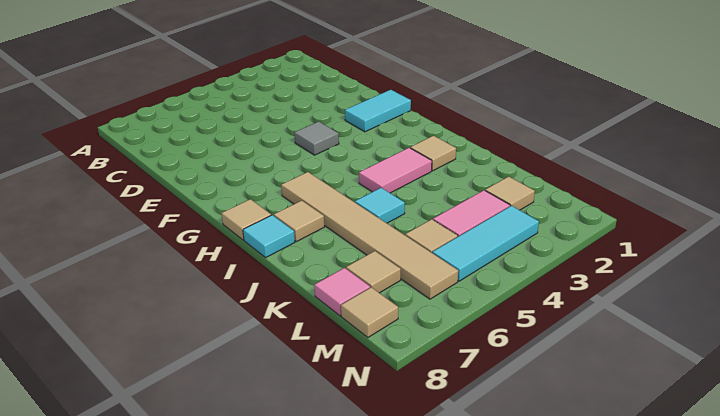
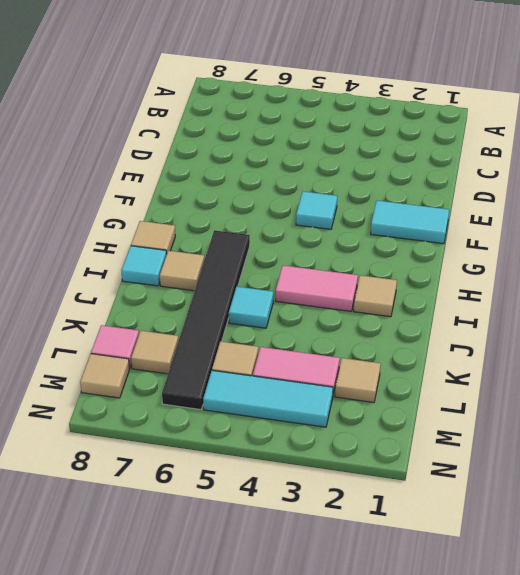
grey 1x1 tile [294,121,339,155] -> cyan 1x1 tile [296,191,337,229]
tan 1x6 tile [281,172,458,299] -> black 1x6 tile [162,230,250,410]

